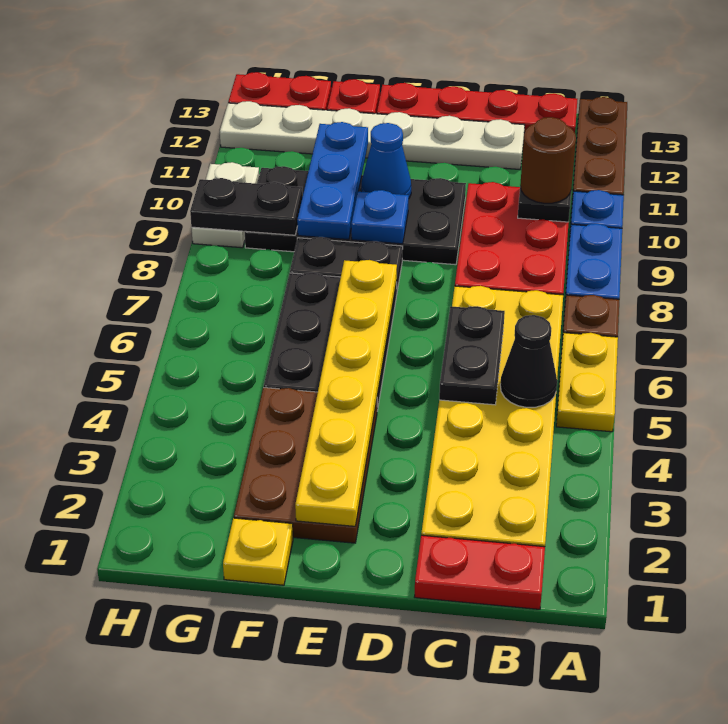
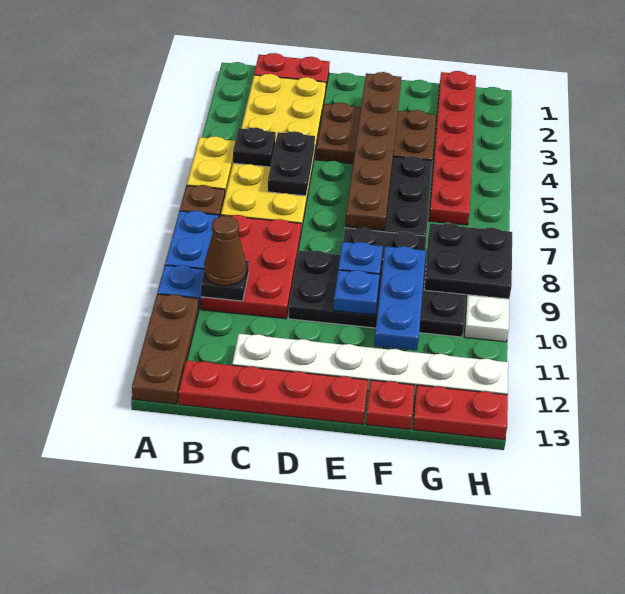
black 1x1 cone [500,315,557,407] -> black 1x1 plate [233,127,276,167]
brown 1x1 round brick [520,117,576,203] -> brown 1x1 cone [204,216,246,286]
brown 2x3 plate [234,387,377,543] -> brown 2x3 plate turned to [316,103,436,164]
yellow 1x6 plate [295,260,397,526] -> brown 1x6 plate [345,72,402,230]
blue 1x1 cone [361,123,411,198] -> blue 1x1 plate [333,270,380,315]
yellow 1x1 plate [223,518,293,585] -> none
none -> red 1x6 plate [429,71,476,225]
black 1x2 plate [190,178,303,235] -> black 2x2 plate [424,223,512,299]

